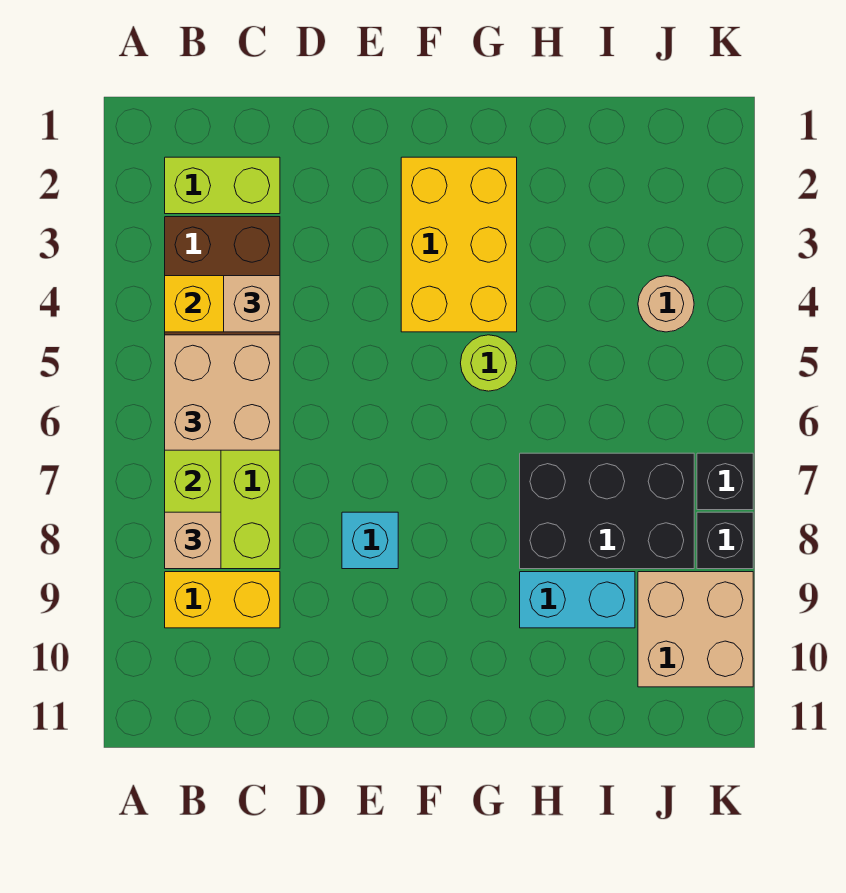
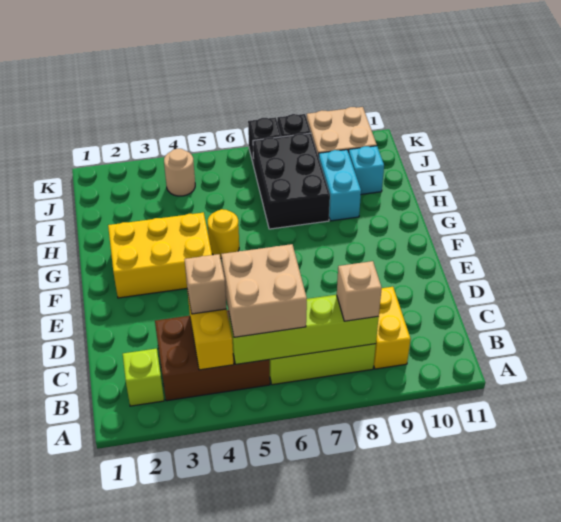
lime 1x2 brick [165,157,280,214] -> lime 1x1 brick [123,349,164,406]
cyan 1x1 brick [342,512,398,569] -> cyan 1x1 brick moved to [349,146,384,194]
lime 1x1 round brick [461,335,517,391] -> yellow 1x1 round brick [208,209,239,258]

